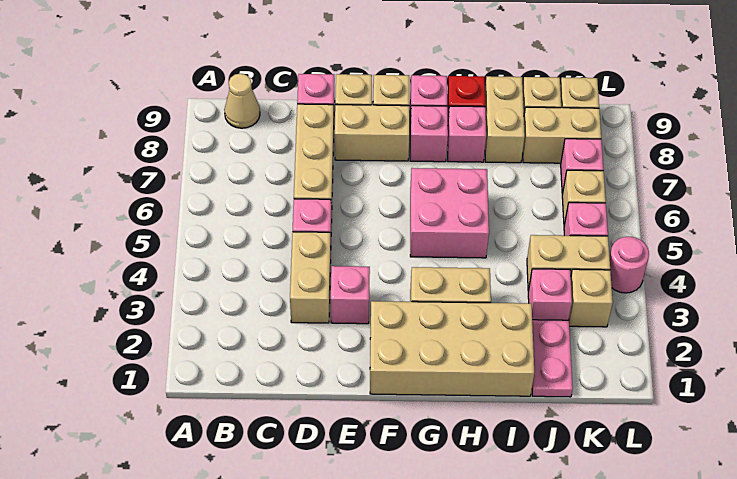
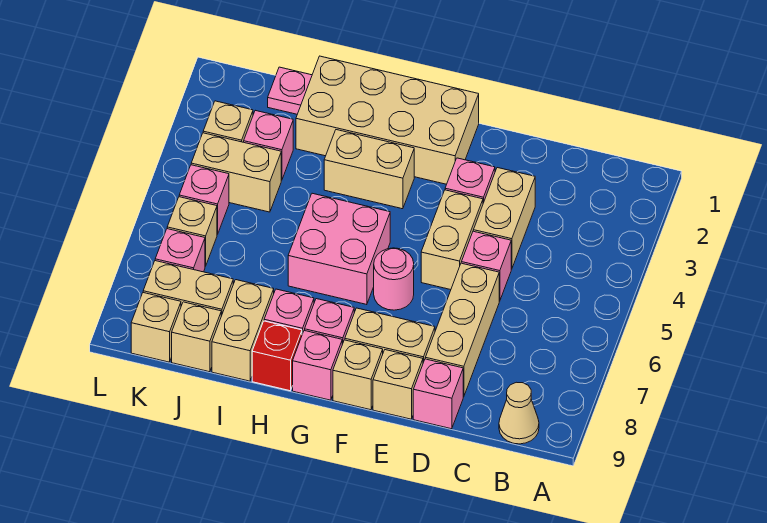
none -> tan 1x2 brick [421,190,483,290]
pink 1x2 plate [532,320,573,397] -> pink 1x1 plate [268,67,312,114]
pink 1x1 round brick [610,236,649,293] -> pink 1x1 round brick moved to [374,248,414,310]

